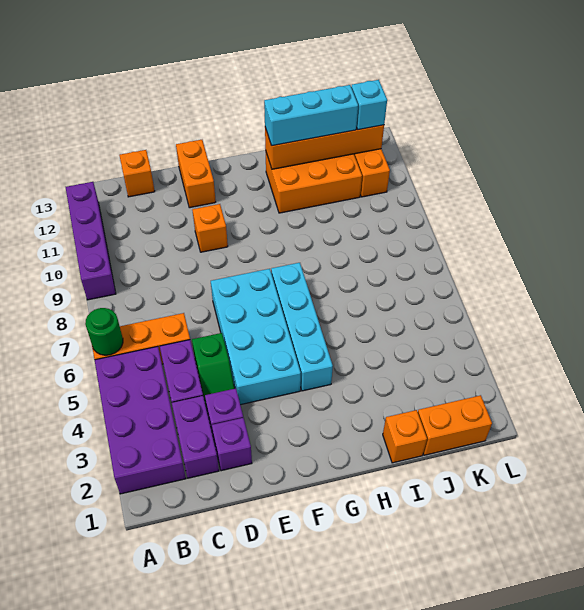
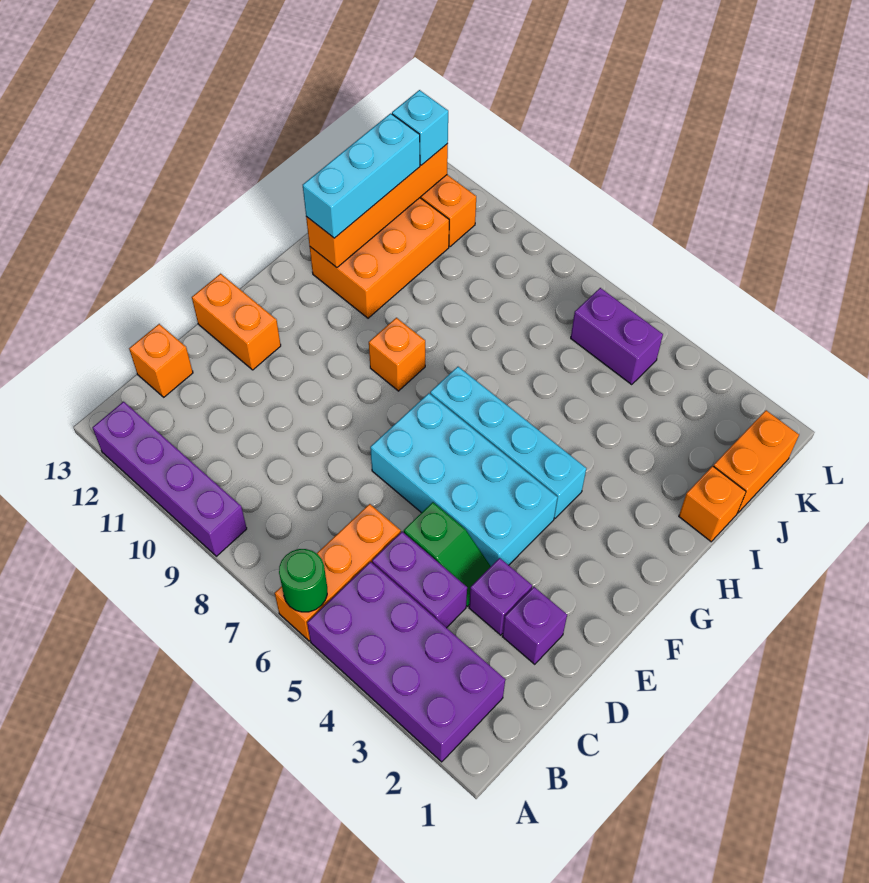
purple 1x2 brick [172,396,219,478] -> purple 1x2 brick moved to [571,288,663,385]
orange 1x1 brick [192,204,228,252] -> orange 1x1 brick moved to [369,318,425,391]

